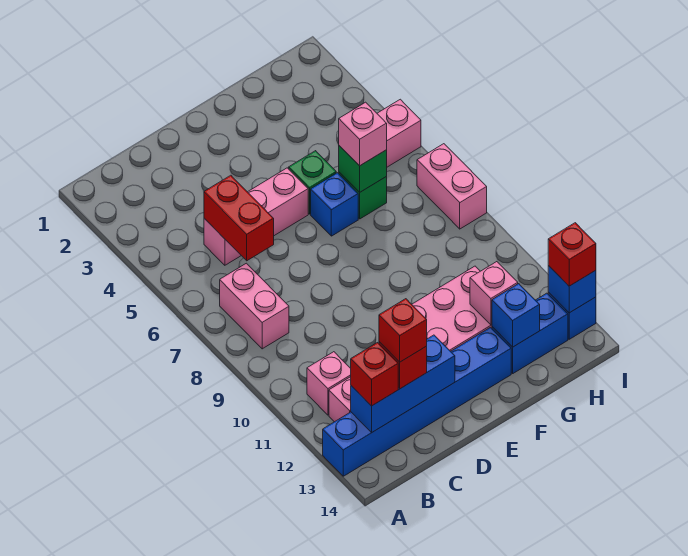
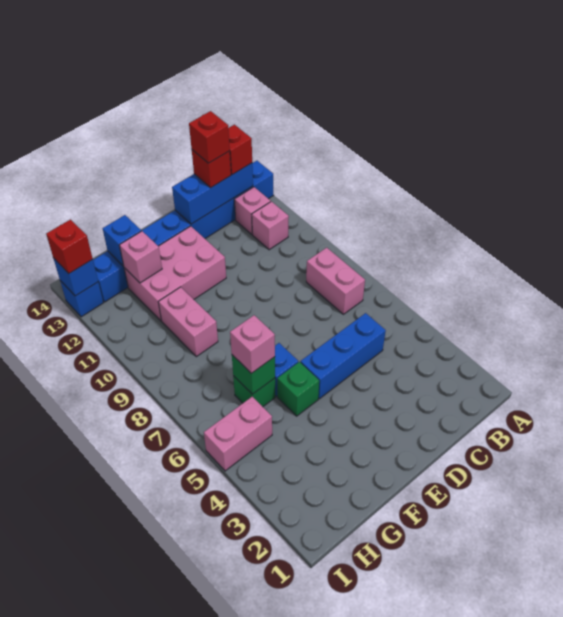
pink 1x3 brick [204,168,308,265] -> blue 1x3 brick [300,313,386,399]
red 1x2 brick [204,175,274,261] -> none
pink 1x2 brick [417,144,487,229] -> pink 1x2 brick moved to [158,287,218,357]

